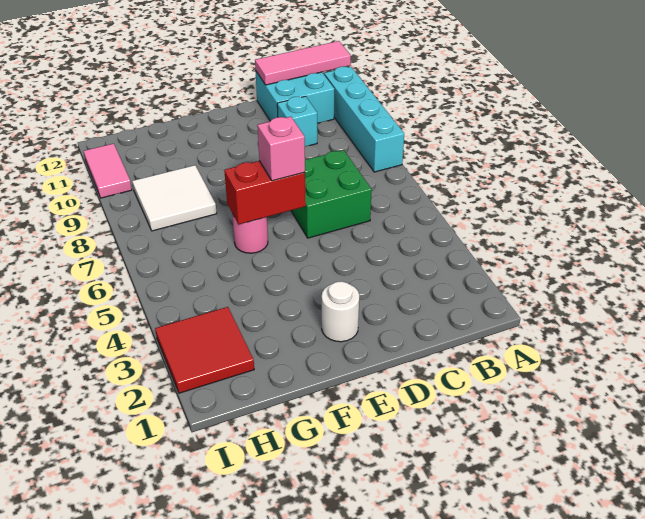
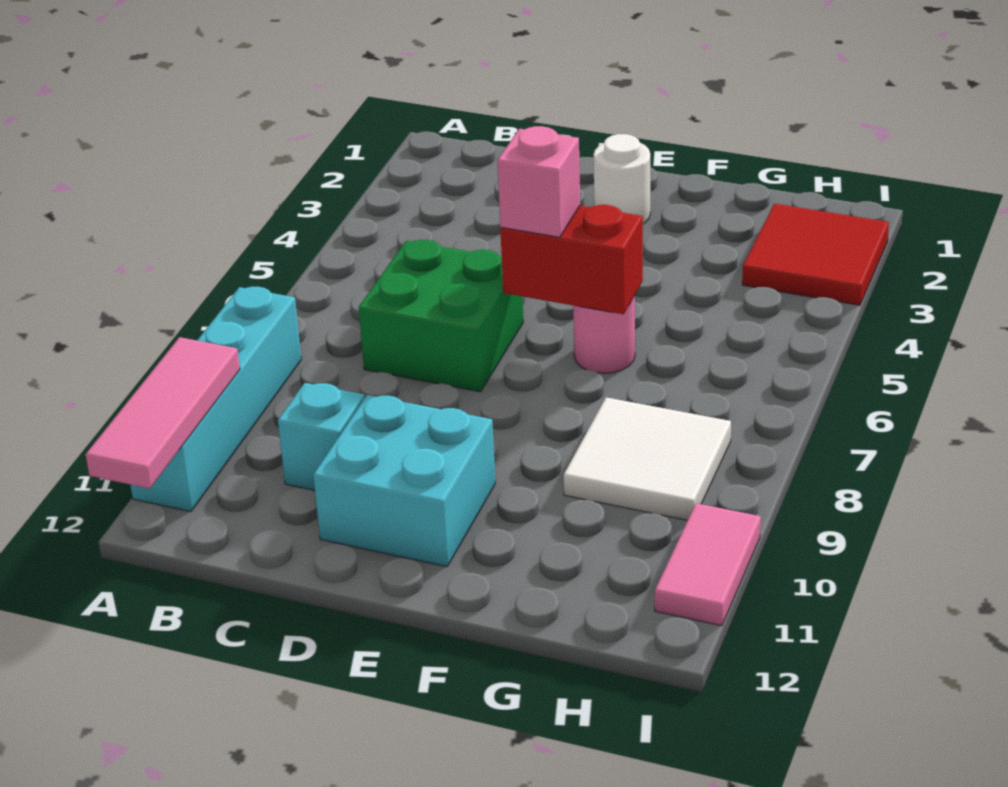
pink 1x3 tile [255,41,351,85] -> pink 1x3 tile turned to [86,337,240,489]
cyan 2x2 brick [255,71,334,123] -> cyan 2x2 brick moved to [313,395,495,567]

